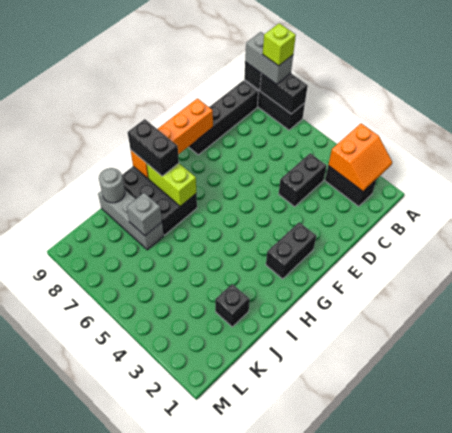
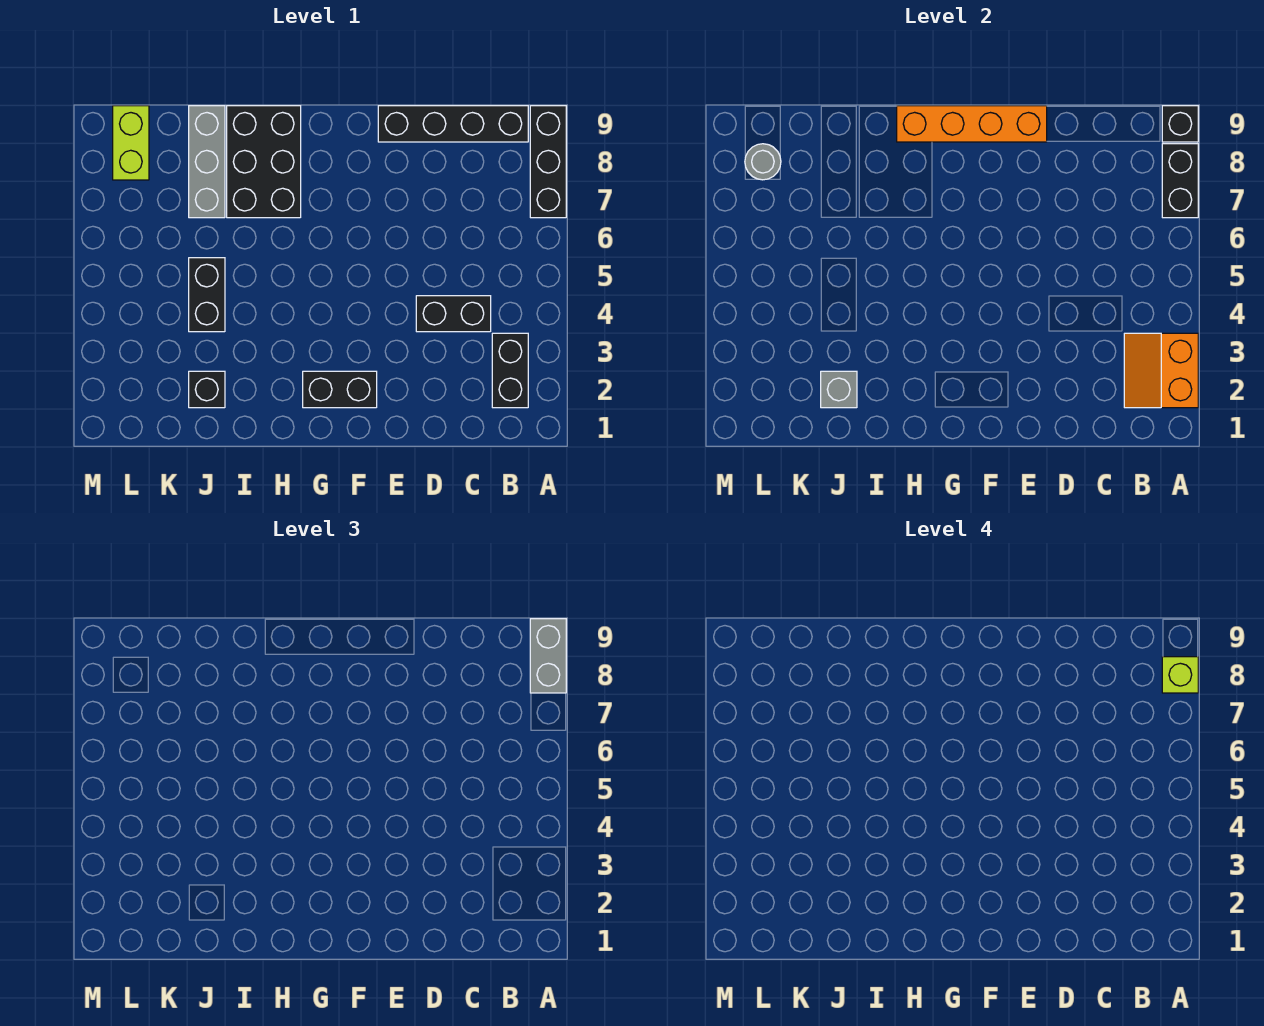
orange 2x2 slope [328,123,392,192] -> orange 2x2 slope turned to [1124,333,1198,408]
lime 1x2 brick [147,163,196,206] -> lime 1x2 brick moved to [113,106,149,180]
black 1x2 brick [128,119,179,176] -> black 1x2 brick moved to [189,258,225,332]
grey 1x1 brick [127,193,162,236] -> grey 1x1 brick moved to [821,371,857,408]
grey 1x1 round brick [99,168,125,203] -> grey 1x1 round brick moved to [745,144,781,180]

